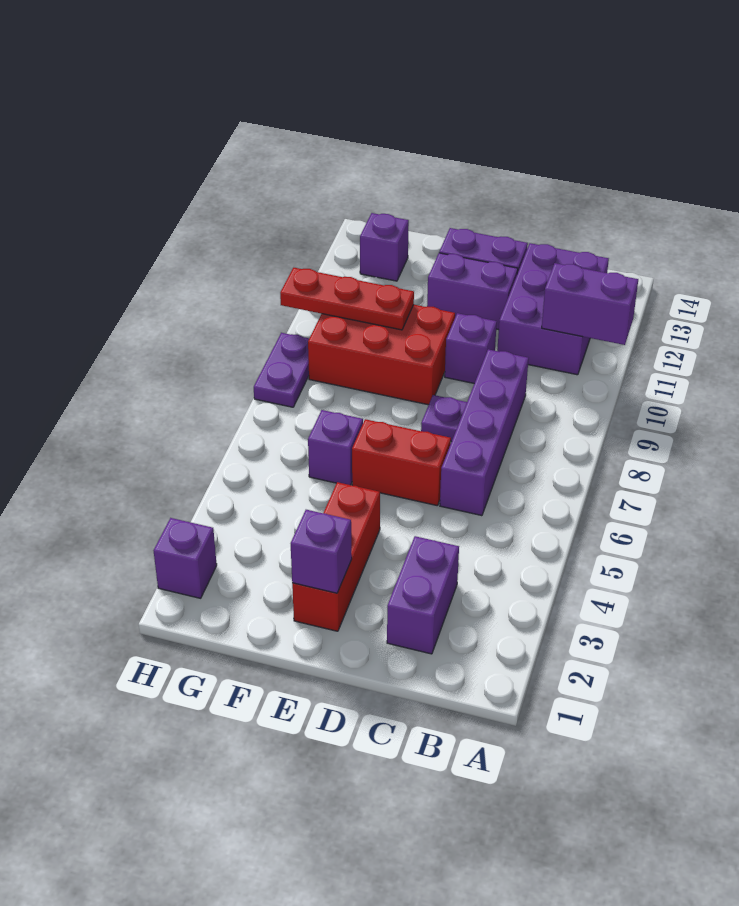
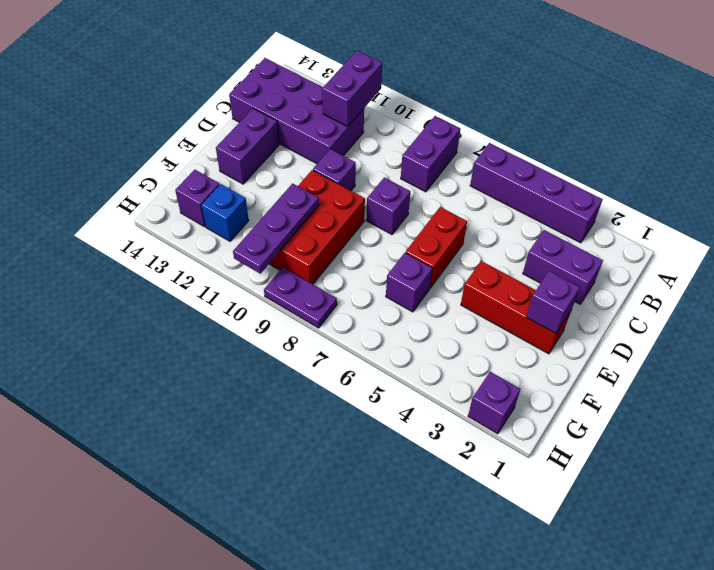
purple 2x3 brick [497,243,609,375] -> purple 2x4 brick [229,58,364,164]
purple 1x4 brick [440,349,529,516] -> purple 1x4 brick moved to [470,143,603,243]
purple 1x1 plate [421,395,467,442] -> purple 1x1 brick [366,177,410,235]
purple 1x2 brick [427,253,518,330] -> purple 1x2 brick moved to [401,116,460,192]
red 1x3 plate [280,268,414,330] -> purple 1x3 plate [233,183,319,274]
none -> blue 1x1 brick [201,184,249,241]

